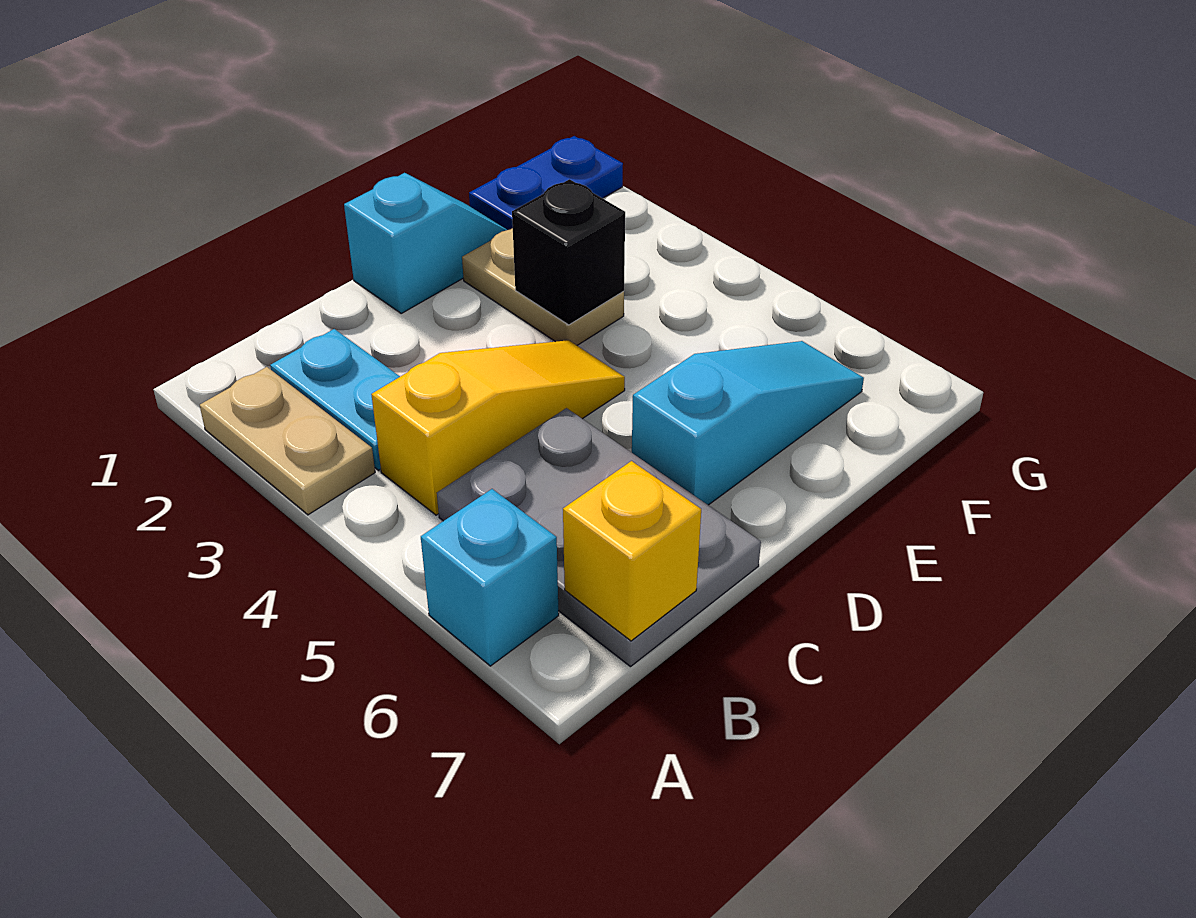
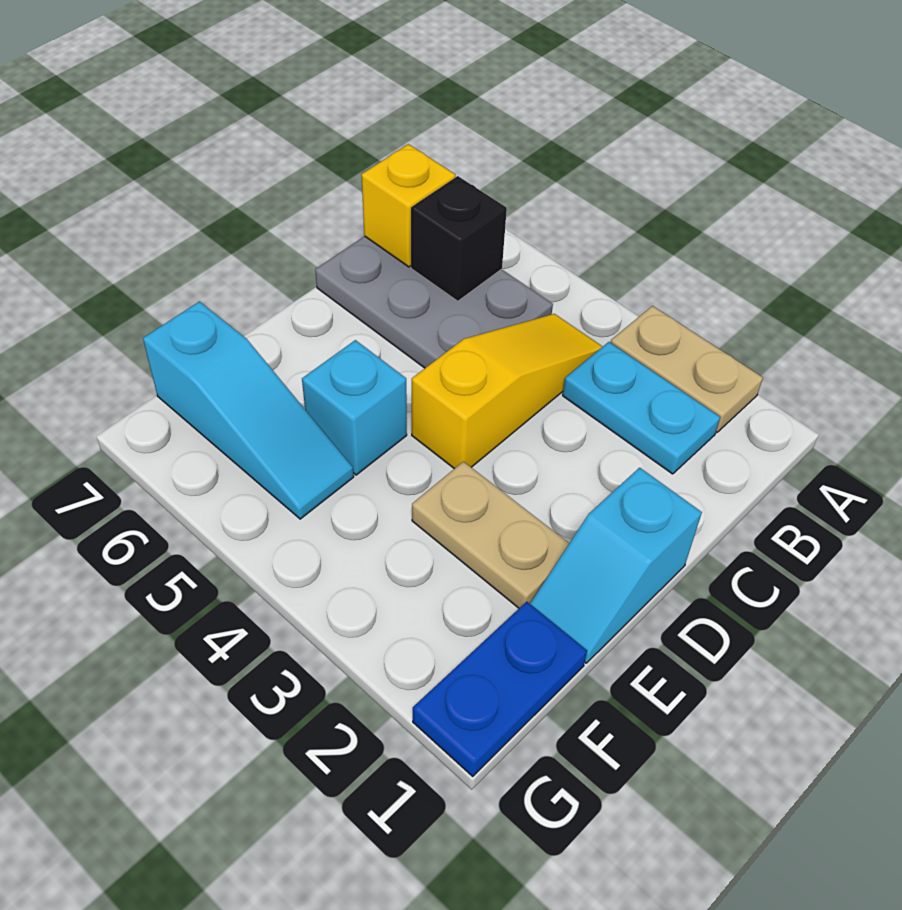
cyan 1x1 brick [421,489,559,666] -> cyan 1x1 brick moved to [302,340,407,475]
yellow 1x3 slope [371,340,625,515] -> yellow 1x3 slope turned to [412,314,603,469]
cyan 1x3 slope [632,341,864,505] -> cyan 1x3 slope turned to [143,301,354,519]
black 1x1 brick [512,179,625,325] -> black 1x1 brick moved to [411,176,507,301]

